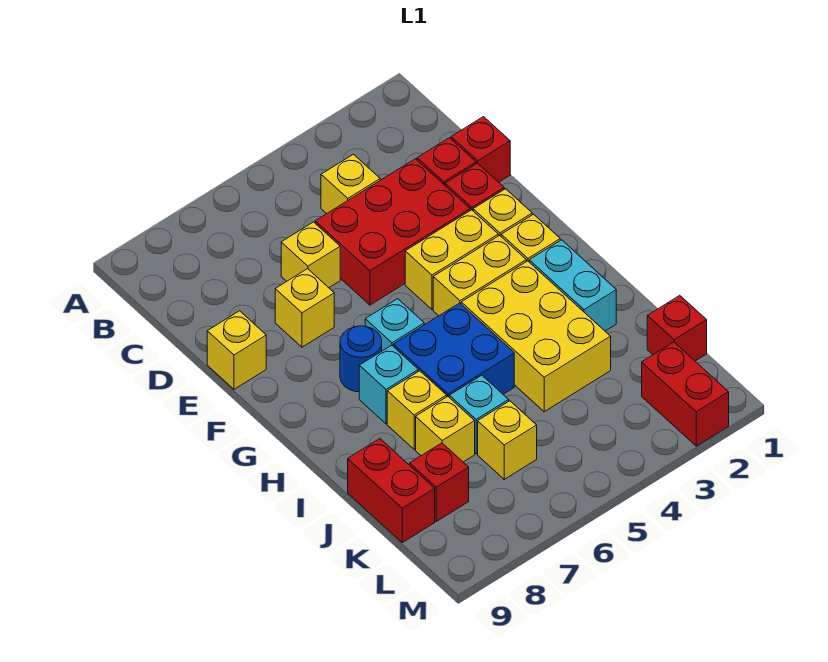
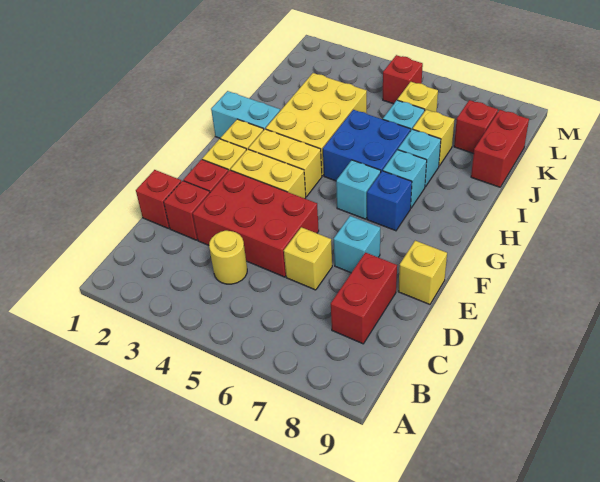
yellow 1x1 brick [321,154,380,214] -> yellow 1x1 round brick [209,231,247,284]
yellow 1x1 brick [275,269,334,347] -> cyan 1x1 brick [334,216,380,273]
blue 1x1 round brick [340,326,382,392] -> blue 1x1 brick [367,171,412,231]
cyan 1x2 brick [529,240,616,331] -> cyan 1x2 brick turned to [211,91,280,139]
yellow 1x1 brick [387,371,447,449] -> cyan 1x1 brick [398,129,441,187]
red 1x1 brick [647,295,707,361] -> red 1x1 brick moved to [383,55,423,104]
red 1x2 brick [642,342,729,446] -> red 1x2 brick moved to [331,253,397,344]

